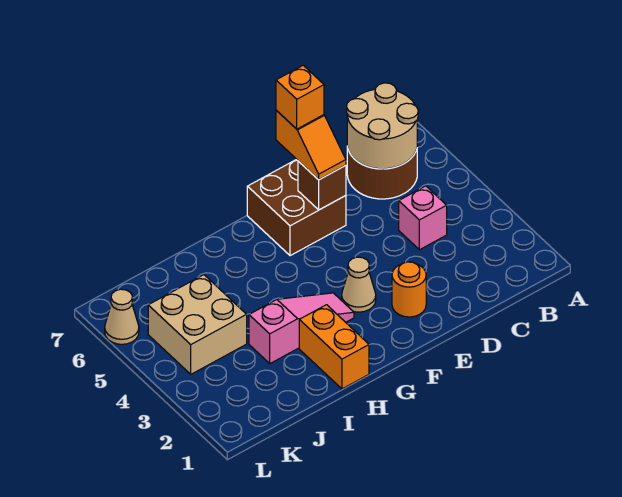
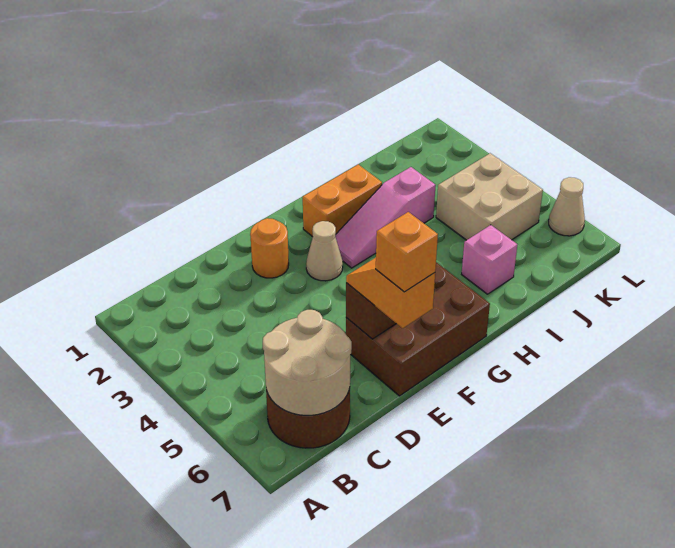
pink 1x1 brick [399,186,447,250] -> pink 1x1 brick moved to [462,225,517,294]
brown 2x2 brick [247,159,346,256] -> brown 2x3 brick [346,262,490,396]
orange 1x2 brick [299,305,369,389] -> orange 1x2 brick turned to [303,164,382,237]

